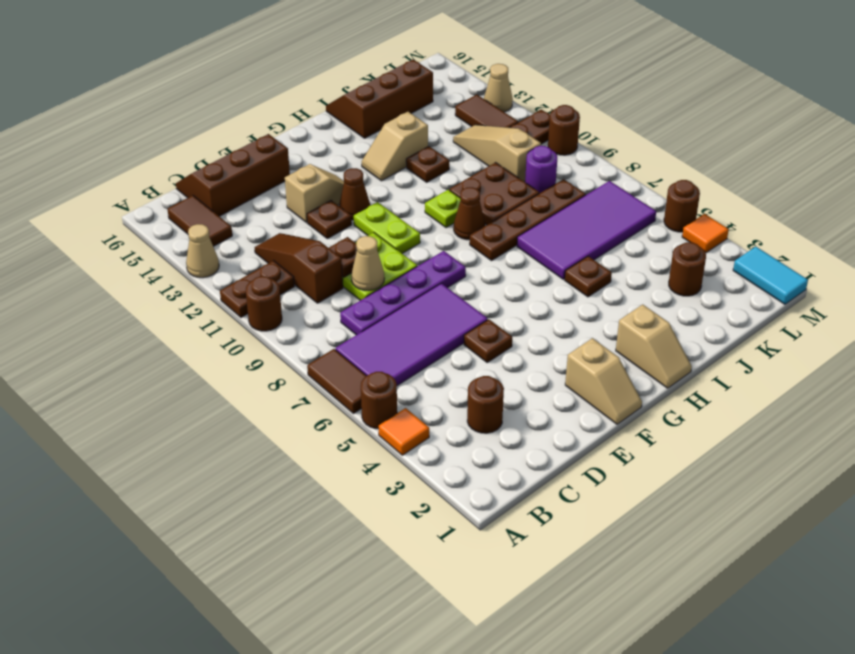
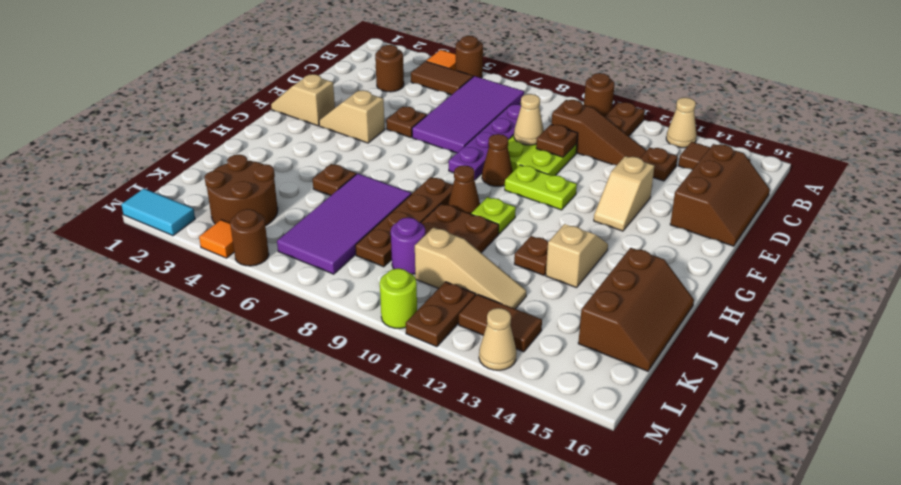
brown 1x2 tile [307,349,367,414] -> brown 1x2 tile moved to [411,61,473,95]
brown 1x1 plate [307,200,352,239] -> brown 1x1 plate moved to [640,147,678,181]
brown 1x1 cone [339,168,370,220] -> brown 1x1 cone moved to [482,134,513,186]
tan 1x2 slope [616,305,692,388] -> tan 1x2 slope moved to [319,90,385,143]
brown 1x1 round brick [669,242,706,296] -> brown 2x2 round brick [204,155,278,226]
brown 1x1 round brick [548,105,580,155] -> lime 1x1 round brick [380,268,417,329]

